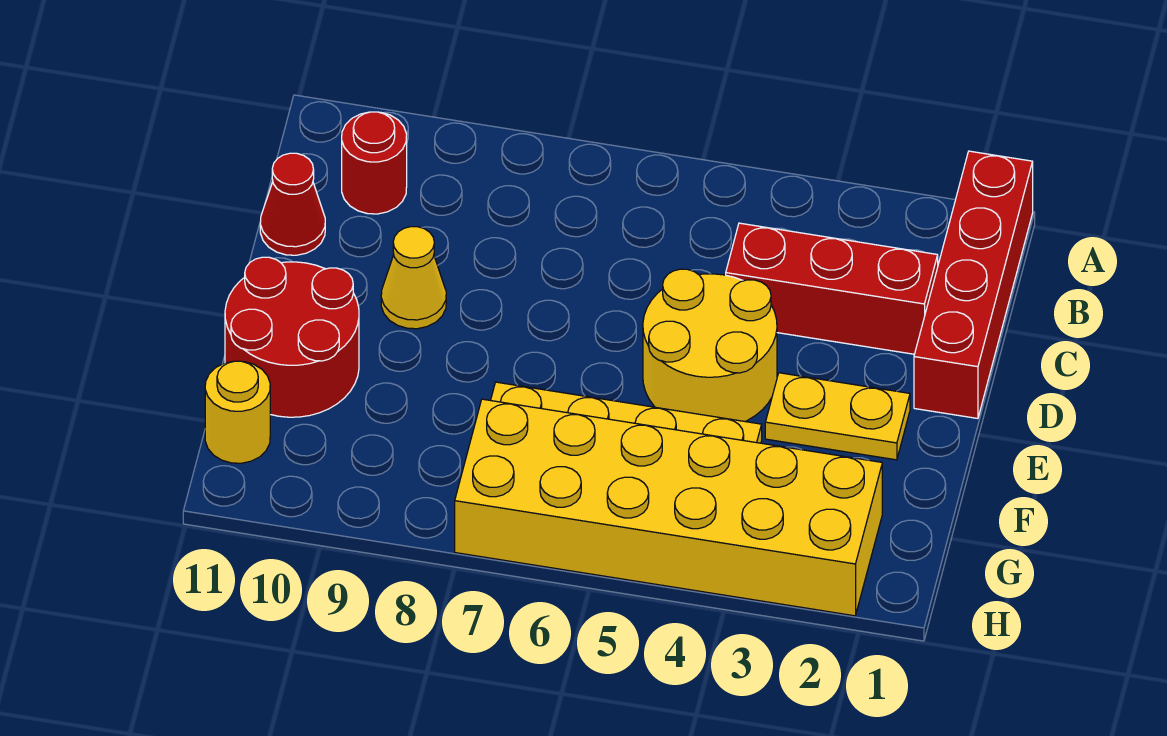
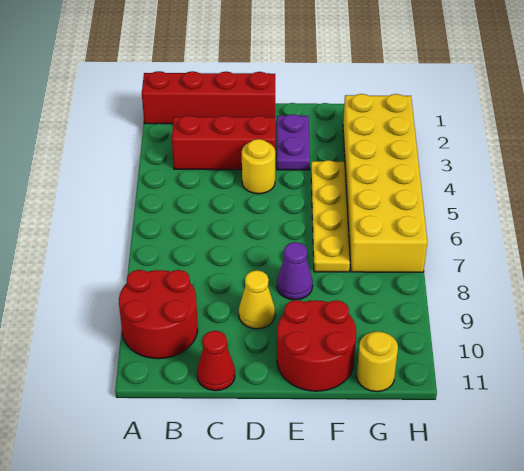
red 1x1 round brick [342,112,407,214] -> red 2x2 round brick [119,270,198,359]
red 1x3 brick [726,223,938,354] -> red 1x3 brick turned to [172,115,275,170]
yellow 2x2 round brick [643,269,777,421] -> yellow 1x1 round brick [242,139,275,194]
yellow 1x2 plate [765,373,910,460] -> purple 1x2 plate [277,114,310,170]
none -> purple 1x1 cone [277,242,313,300]

